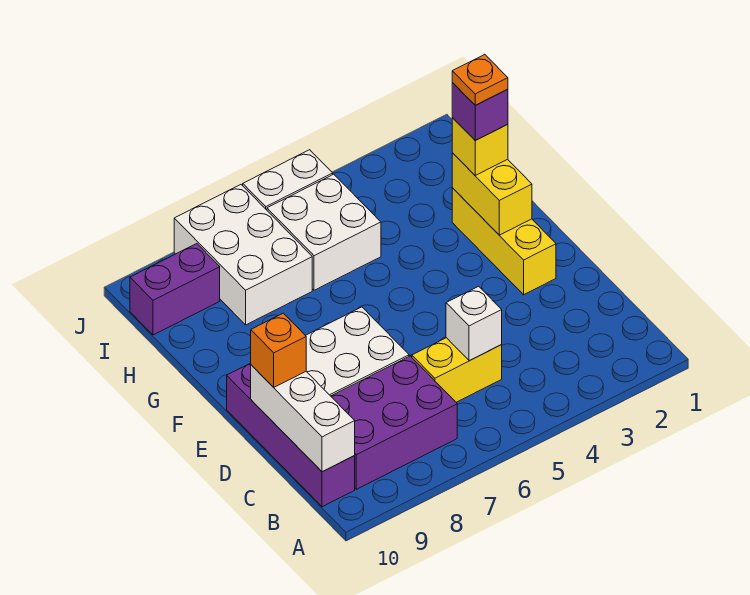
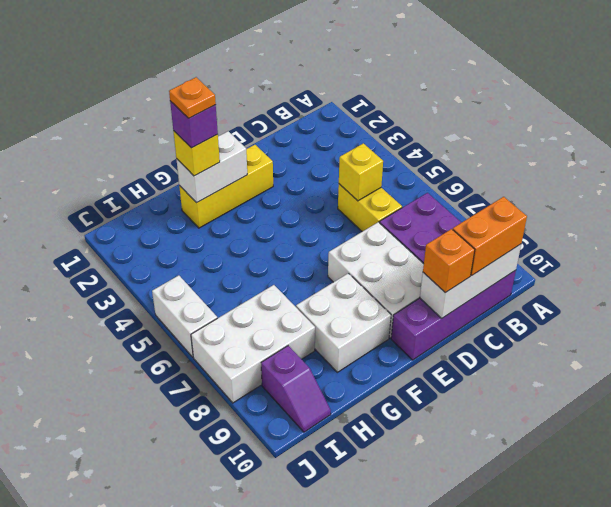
none -> orange 1x2 brick [453,197,527,275]
white 1x1 brick [446,286,502,361] -> yellow 1x1 brick [339,143,383,201]
yellow 1x2 brick [452,153,532,235] -> white 1x2 brick [176,131,247,203]
white 2x2 brick [267,174,381,290] -> white 2x2 brick moved to [296,273,391,372]
purple 1x2 brick [130,244,220,335] -> purple 1x2 slope [261,346,331,432]

